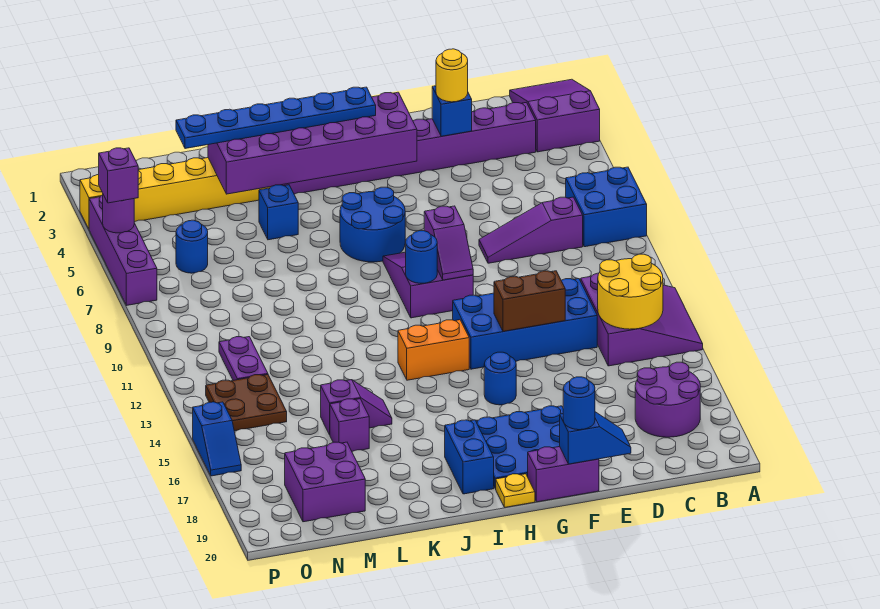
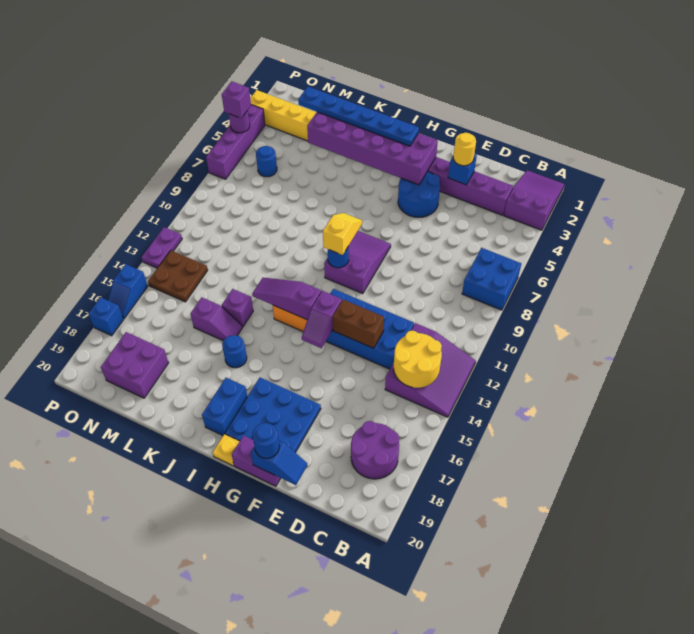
purple 1x3 slope [479,197,583,263] -> purple 1x3 slope moved to [252,278,321,320]
purple 1x2 slope [424,206,473,280] -> purple 1x2 slope moved to [302,291,342,348]
blue 1x1 round brick [484,352,516,405] -> blue 1x1 round brick moved to [222,335,247,368]
blue 2x2 round brick [340,187,405,262] -> blue 2x2 round brick moved to [398,171,440,217]
none -> yellow 1x2 slope [323,213,362,255]
blue 1x1 brick [259,185,298,240] -> blue 1x1 brick moved to [88,297,124,336]
purple 1x1 brick [330,399,369,452] -> purple 1x1 brick moved to [222,289,253,327]
purple 1x2 plate [219,337,268,380] -> purple 1x2 plate moved to [141,227,182,268]

